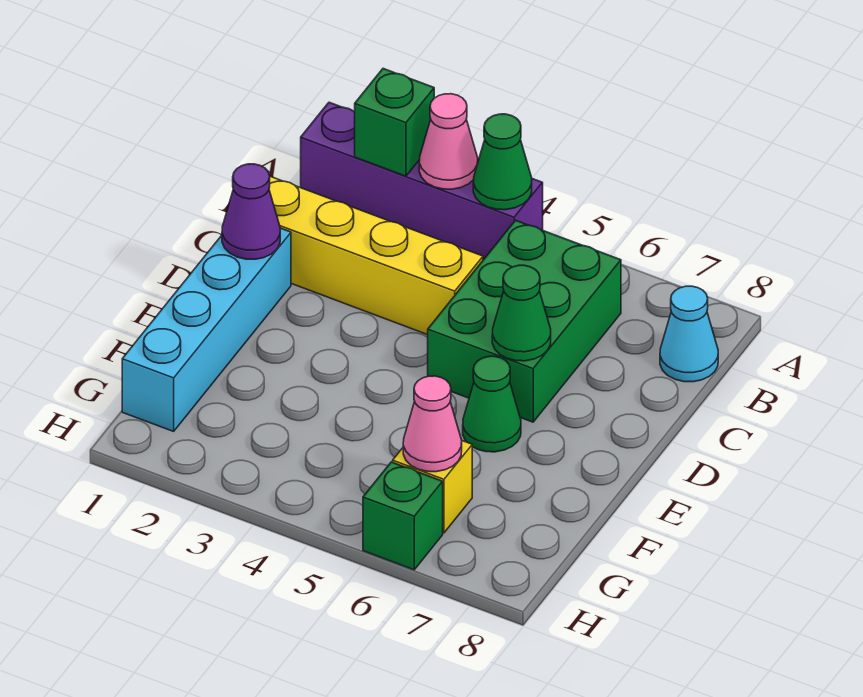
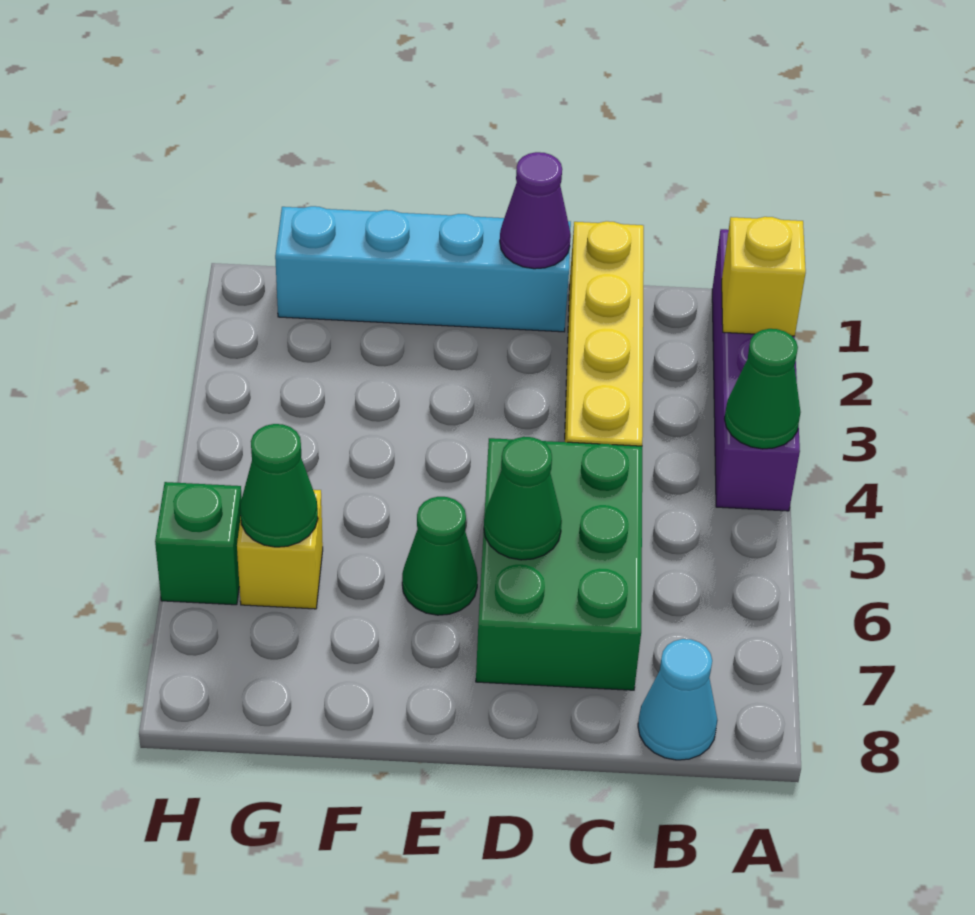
green 1x1 brick [355,69,434,176] -> yellow 1x1 brick [722,217,806,336]
pink 1x1 cone [419,94,478,189] -> none
green 2x3 brick [428,220,621,422] -> green 2x3 brick turned to [476,438,642,690]
pink 1x1 cone [403,376,462,472] -> green 1x1 cone [240,424,318,547]

